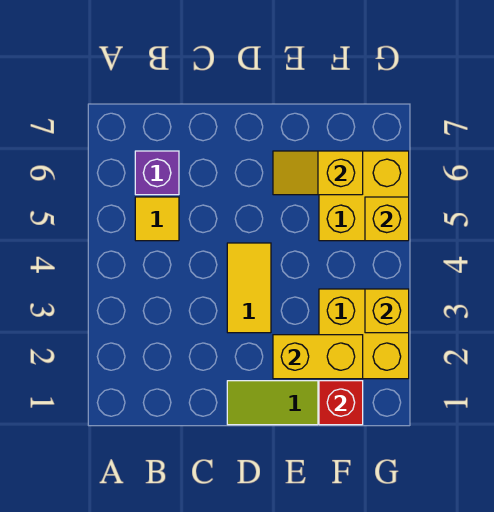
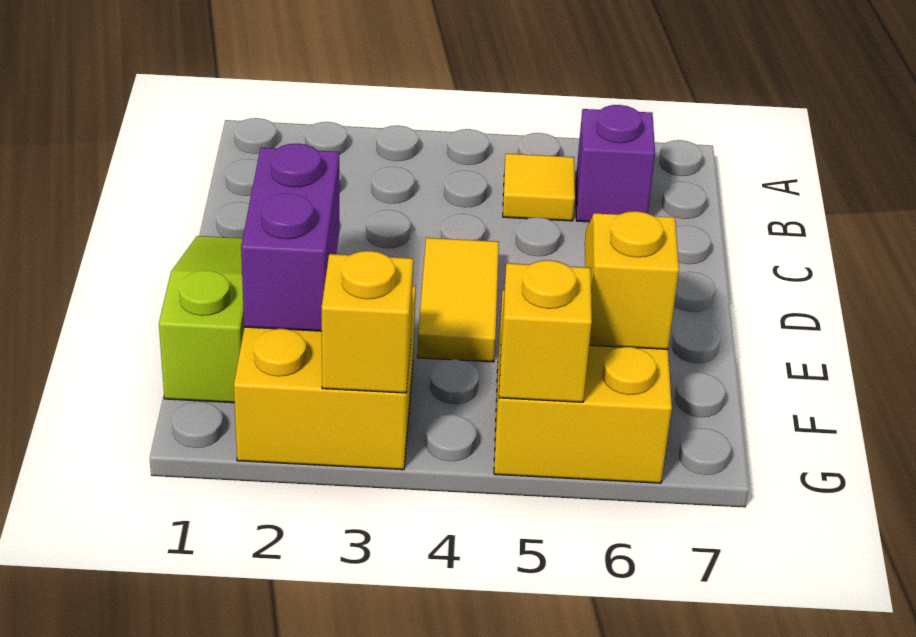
yellow 1x2 tile [227,243,271,333] -> yellow 1x2 tile turned to [417,238,499,362]
yellow 1x2 brick [273,335,363,379] -> purple 1x2 brick [241,144,339,331]
red 1x1 brick [319,381,363,425] -> none

